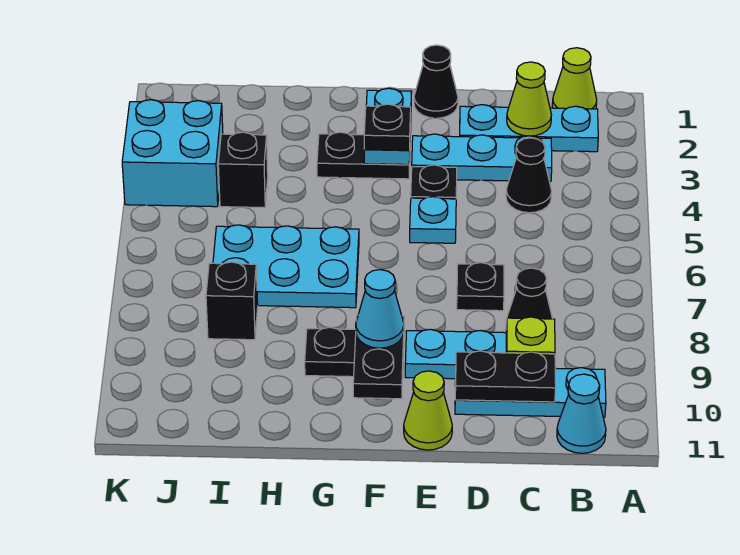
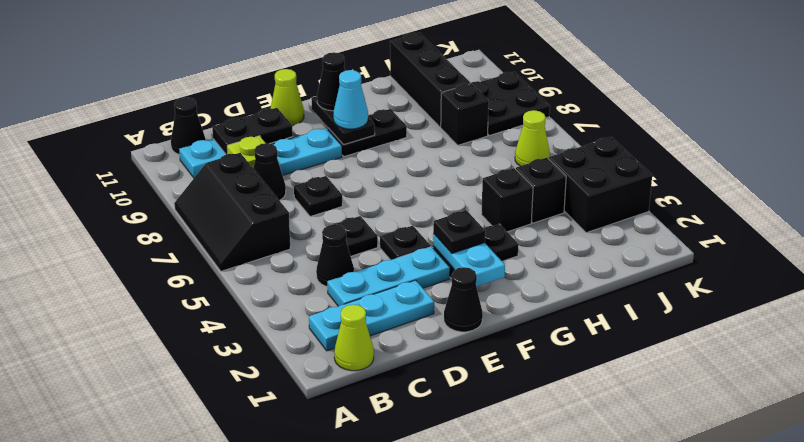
none -> black 2x3 slope [174,153,290,271]
cyan 1x1 cone [557,374,606,453] -> black 1x1 cone [171,97,206,155]
lime 1x1 cone [507,62,551,136] -> lime 1x1 cone moved to [515,110,550,166]
none -> black 1x1 plate [334,216,378,256]
cyan 1x1 plate [410,197,456,243] -> none
none -> black 1x1 cone [317,52,345,111]
cyan 2x3 plate [213,225,359,308] -> none
none -> black 1x1 brick [481,168,533,232]
none -> black 1x3 brick [390,33,471,127]
cyan 2x2 brick [122,100,223,207] -> black 2x2 brick [549,137,652,233]
none -> black 2x2 plate [471,72,550,136]

